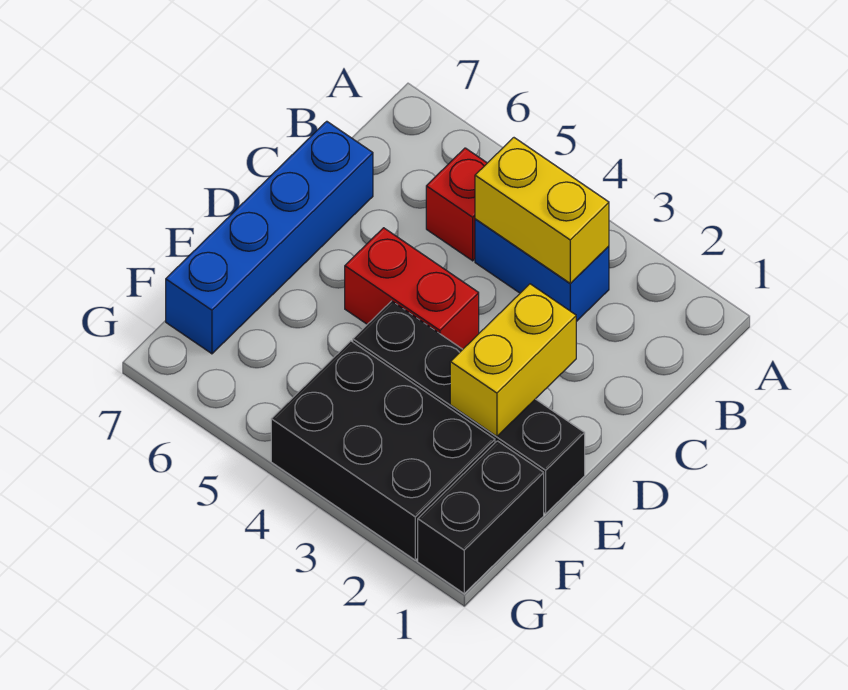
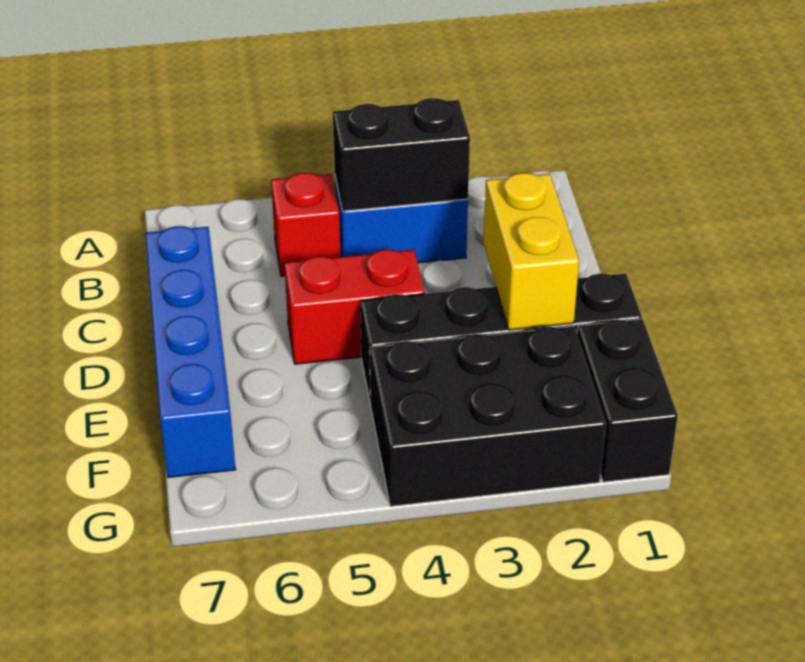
yellow 1x2 brick [475,138,609,284] -> black 1x2 brick [333,98,470,211]

